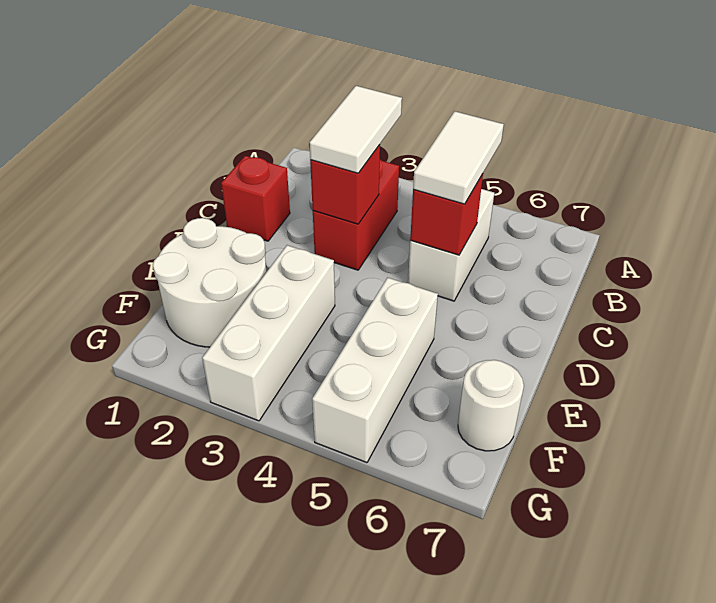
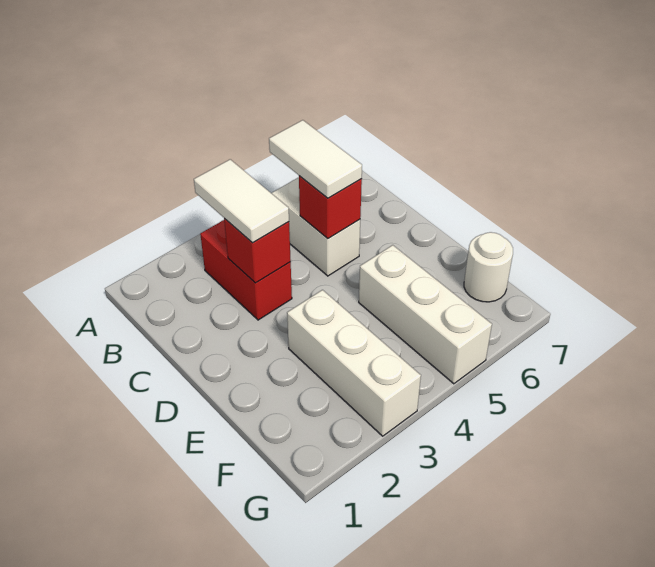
red 1x1 brick [221,156,290,241] -> none
white 2x2 round brick [153,218,267,347] -> none

